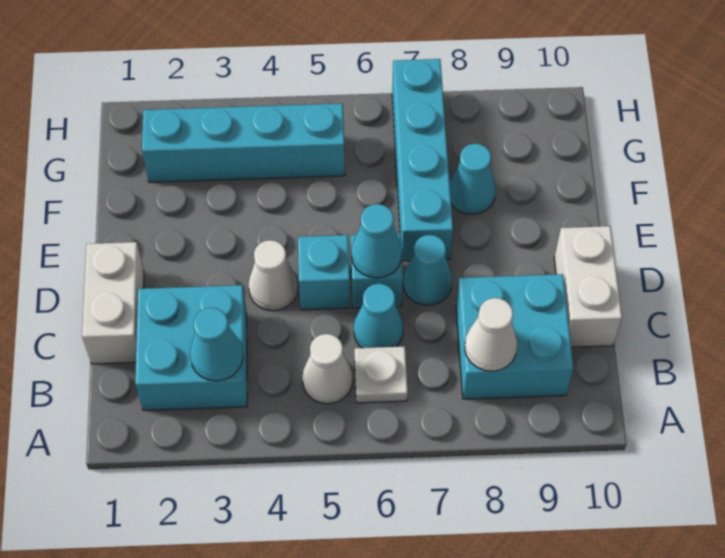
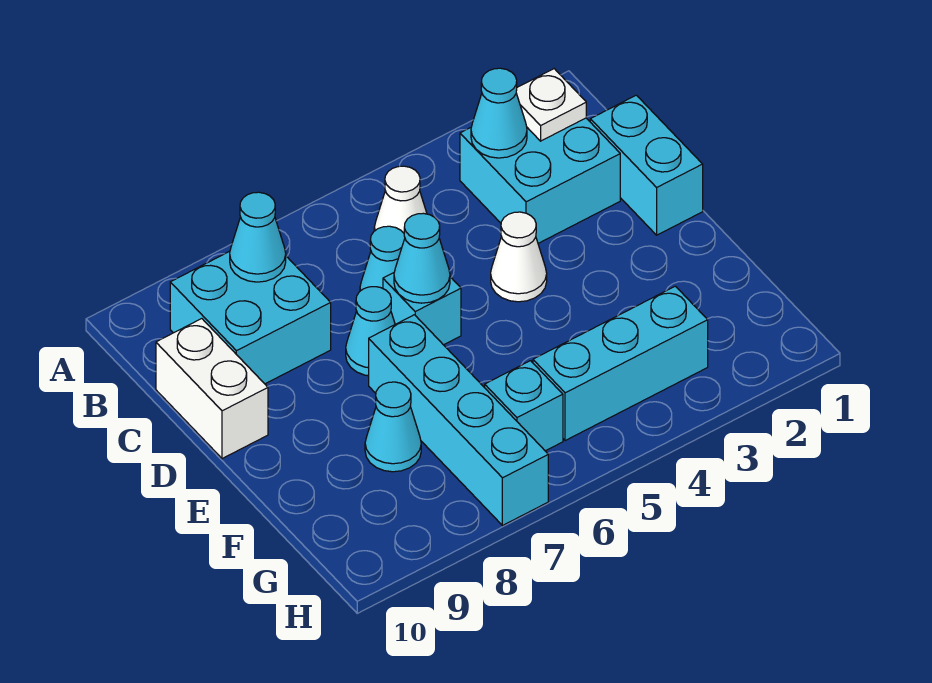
white 1x1 plate [355,346,408,403] -> white 1x1 plate moved to [516,69,586,141]
white 1x1 cone [465,298,517,371] -> cyan 1x1 cone [230,192,286,282]
white 1x2 brick [82,242,144,364] -> cyan 1x2 brick [590,95,703,235]
cyan 1x1 brick [298,235,350,310] -> cyan 1x1 brick moved to [485,361,563,451]
cyan 1x4 brick [142,103,345,182] -> cyan 1x3 brick [533,286,708,441]

